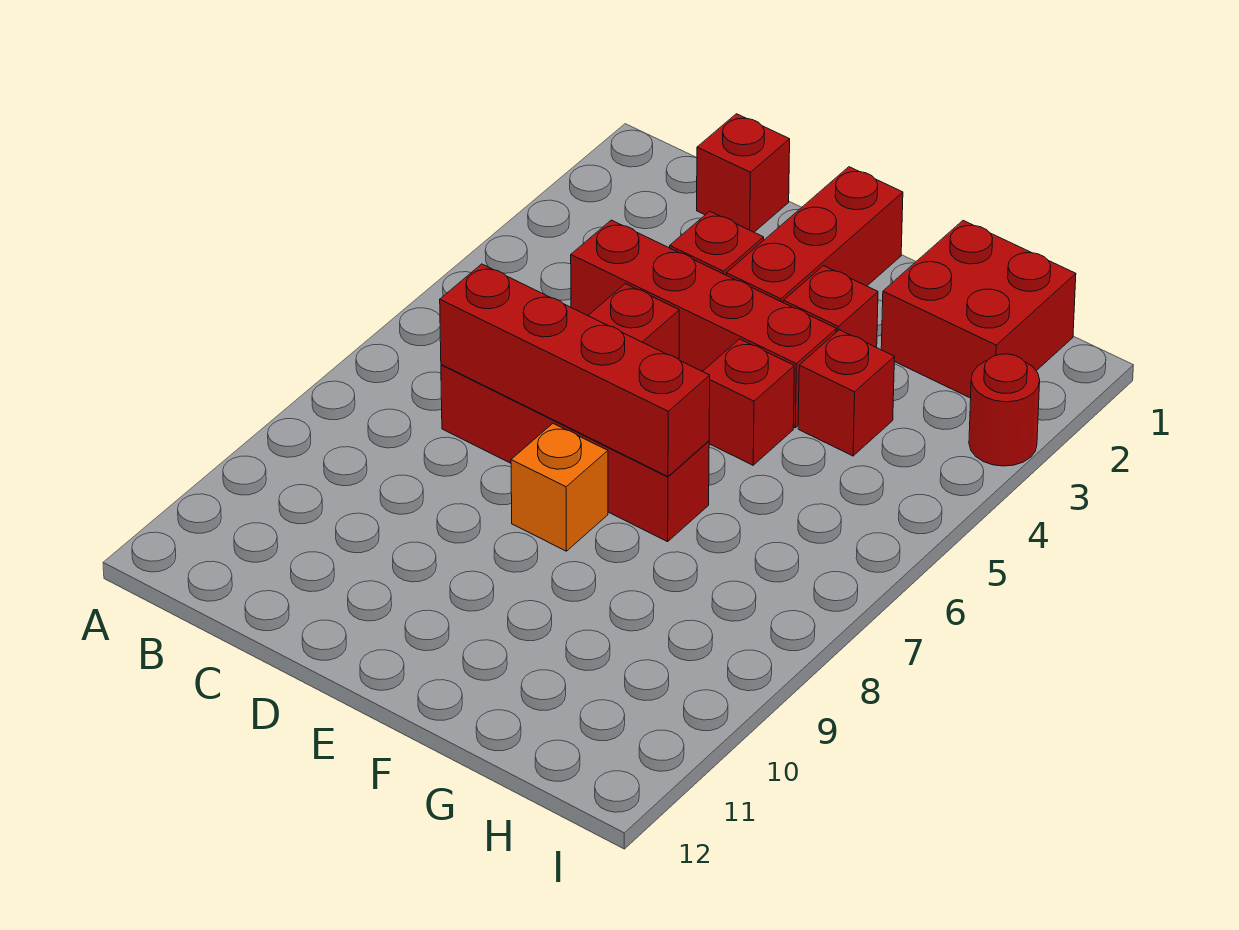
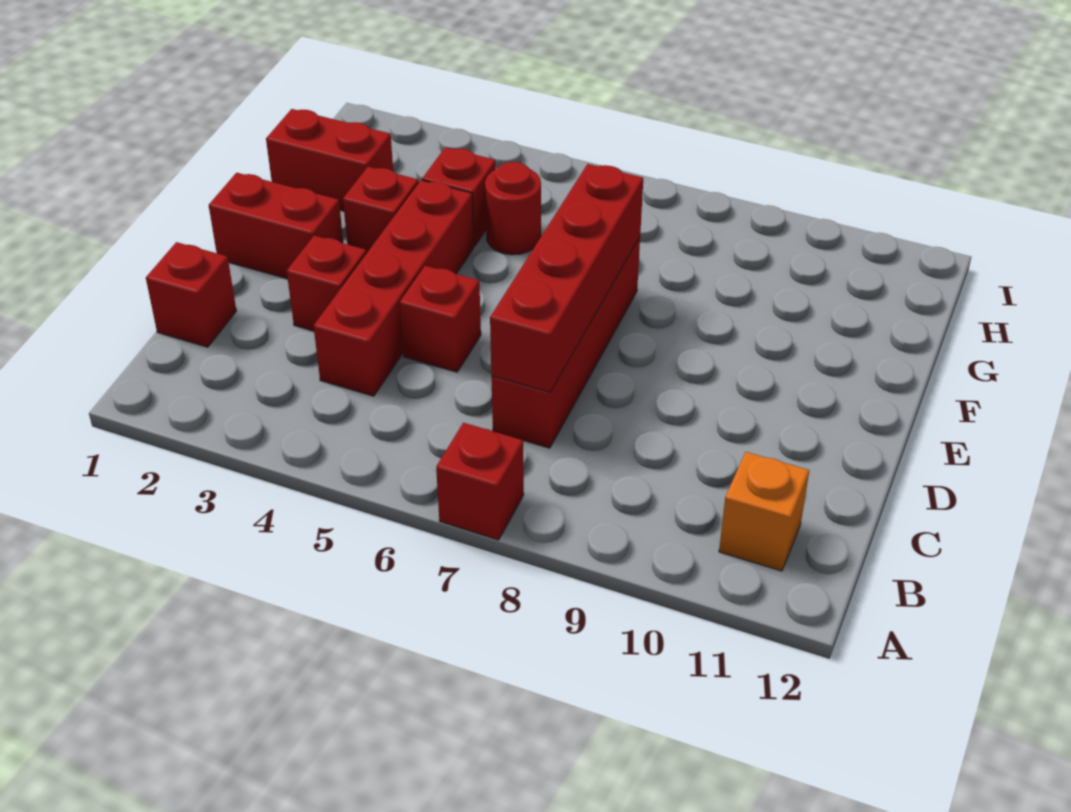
red 1x3 brick [726,167,903,303] -> red 1x2 brick [209,173,343,279]
orange 1x1 brick [511,424,608,551] -> orange 1x1 brick moved to [719,452,809,571]
red 1x1 brick [703,339,794,465] -> red 1x1 brick moved to [436,423,524,540]
red 2x2 brick [881,221,1076,398] -> red 1x2 brick [266,109,393,211]
red 1x1 round brick [969,354,1040,466] -> red 1x1 round brick moved to [485,162,541,255]

